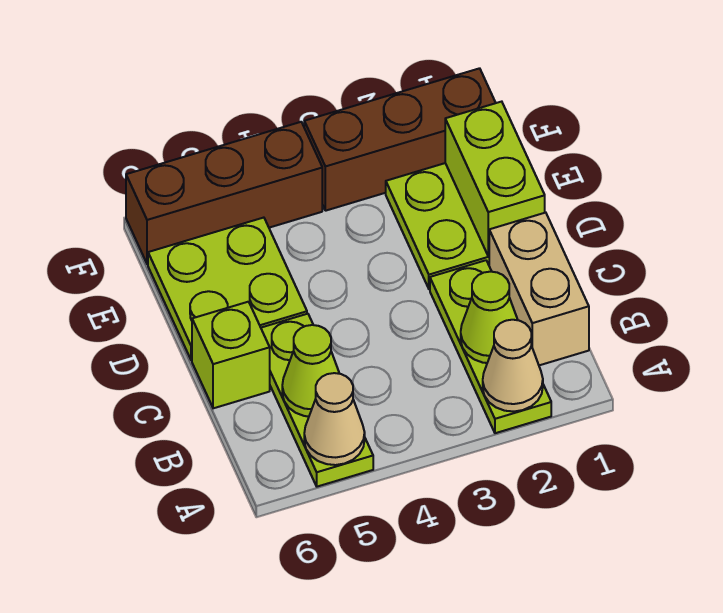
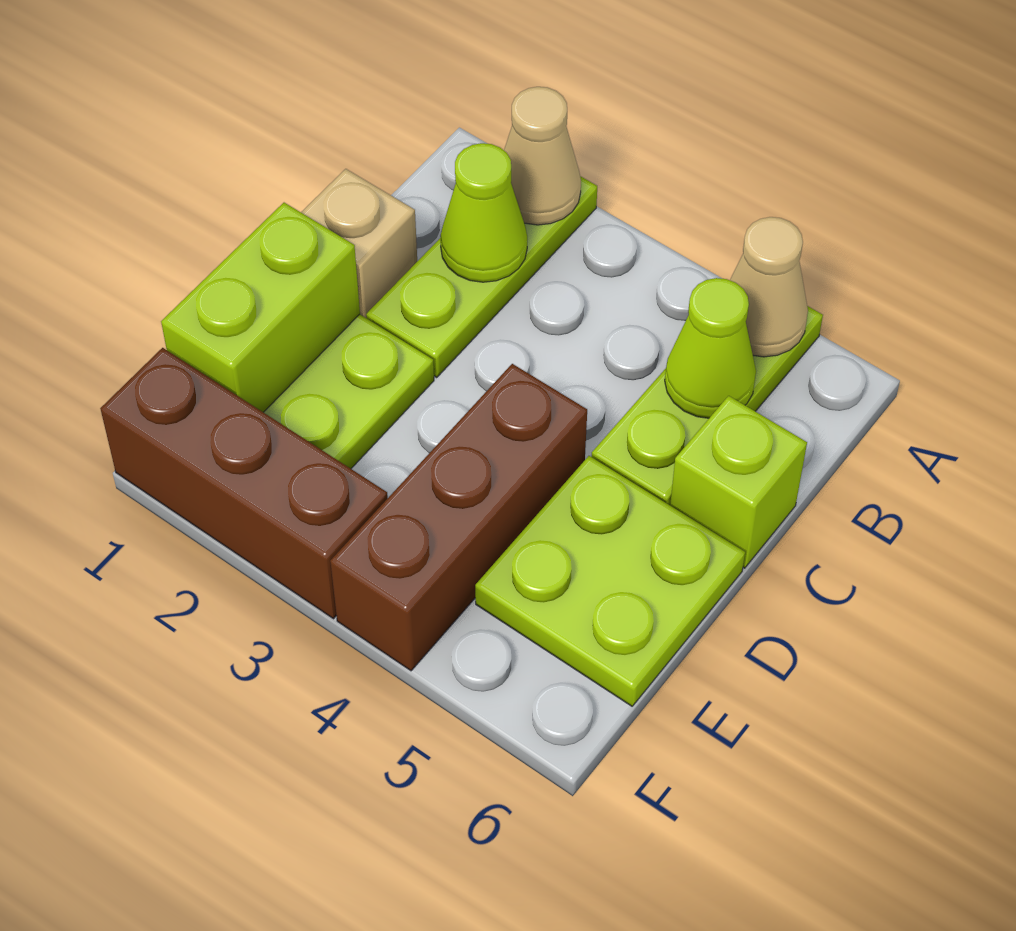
tan 1x2 brick [489,213,589,365] -> tan 1x1 brick [301,169,417,318]
brown 1x3 brick [126,122,322,264] -> brown 1x3 brick turned to [330,364,587,671]

